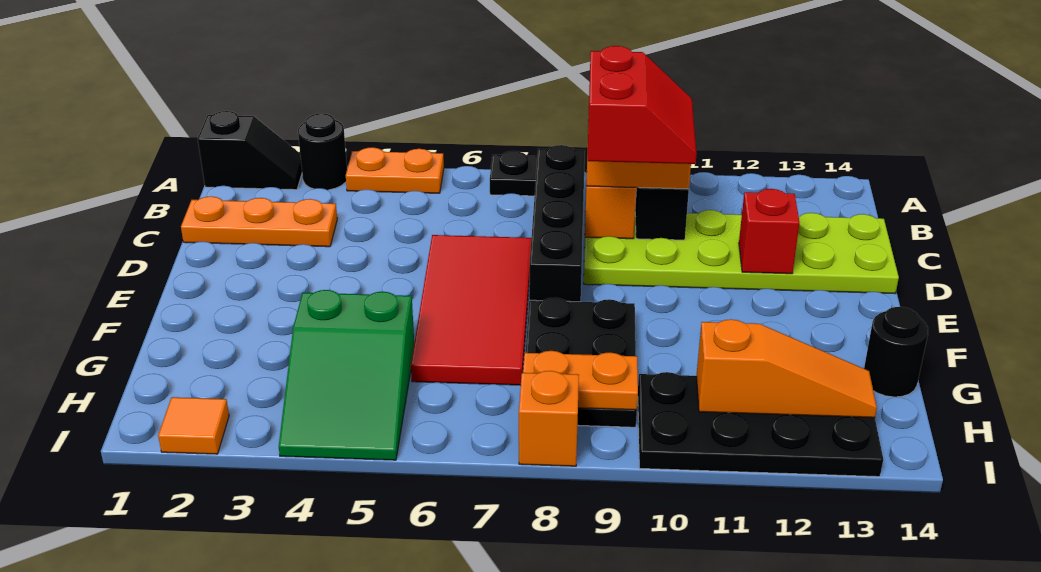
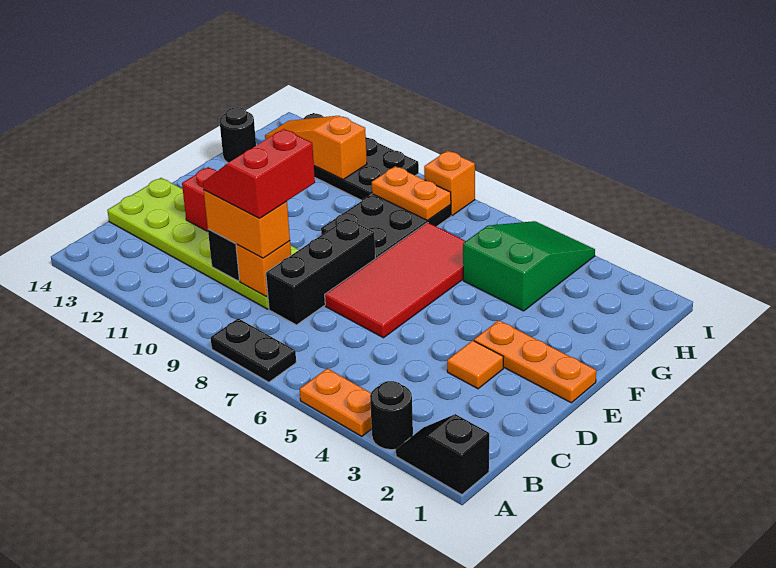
black 1x4 brick [529,145,585,302] -> black 1x3 brick [266,218,375,325]
orange 1x3 plate [181,196,337,247] -> orange 1x3 plate moved to [474,320,596,403]
orange 1x1 tile [158,397,229,454] -> orange 1x1 tile moved to [447,340,503,389]

